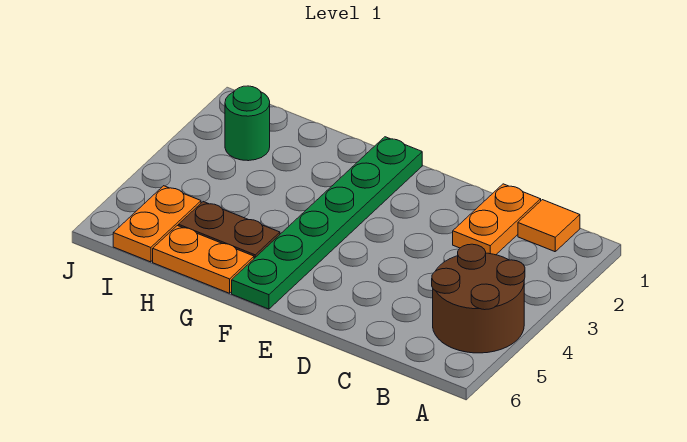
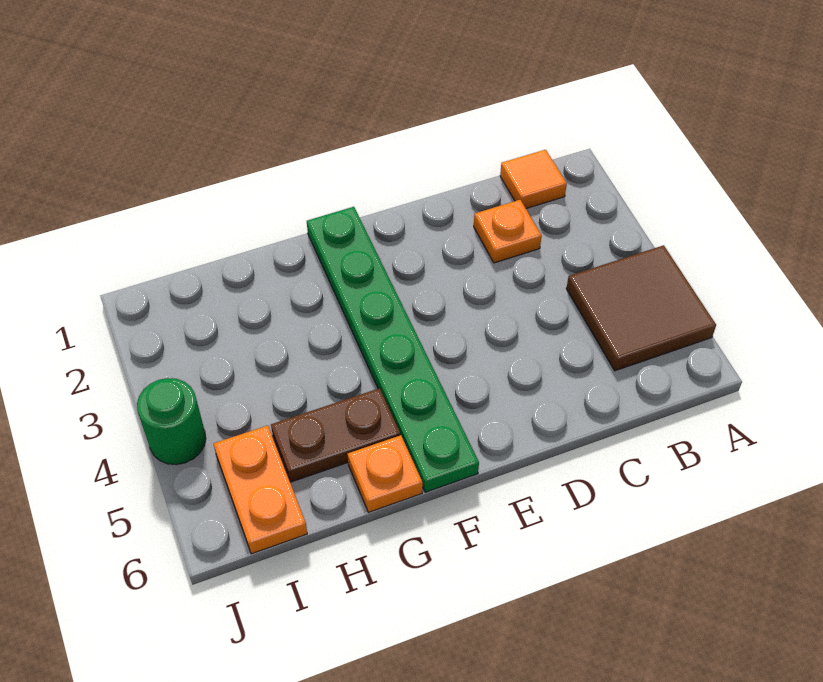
brown 2x2 round brick [432,244,525,353] -> brown 2x2 tile [566,245,716,371]
orange 1x2 plate [453,184,541,255] -> orange 1x1 plate [474,200,542,263]
orange 1x2 plate [153,226,254,293] -> orange 1x1 plate [348,435,423,512]
green 1x1 round brick [225,86,270,161] -> green 1x1 round brick moved to [137,378,206,465]

